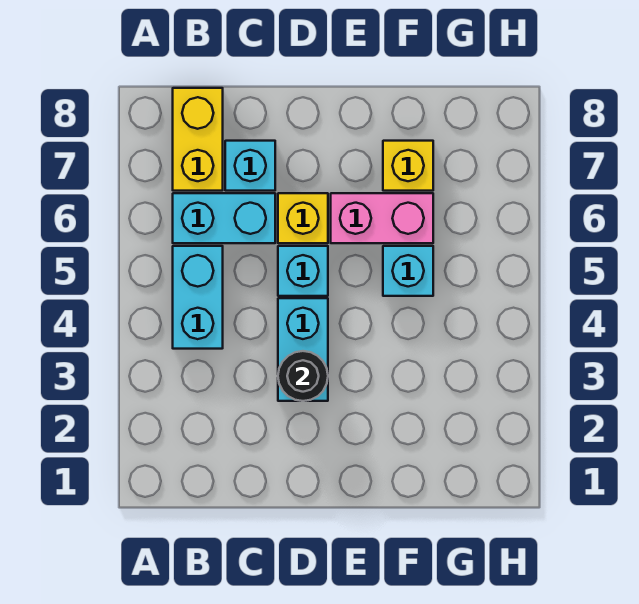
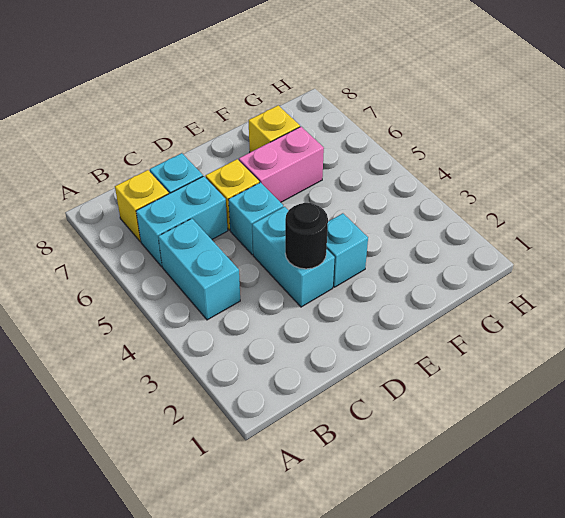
yellow 1x2 brick [173,88,223,191] -> yellow 1x1 brick [115,170,169,242]
cyan 1x1 brick [383,246,433,296] -> cyan 1x1 brick moved to [327,213,368,287]

